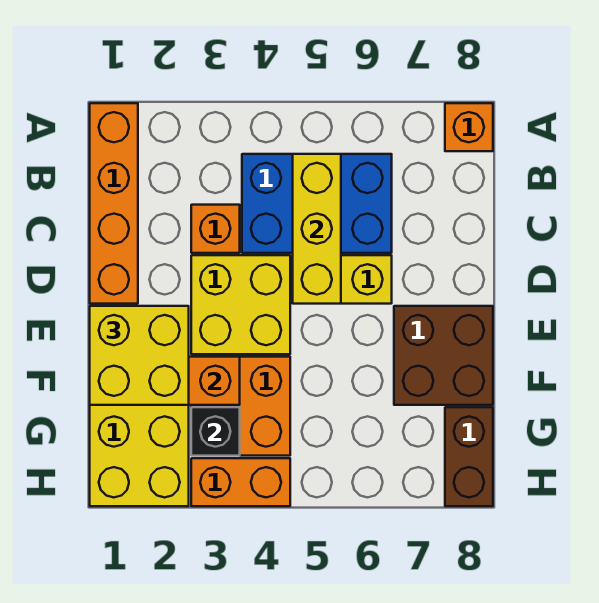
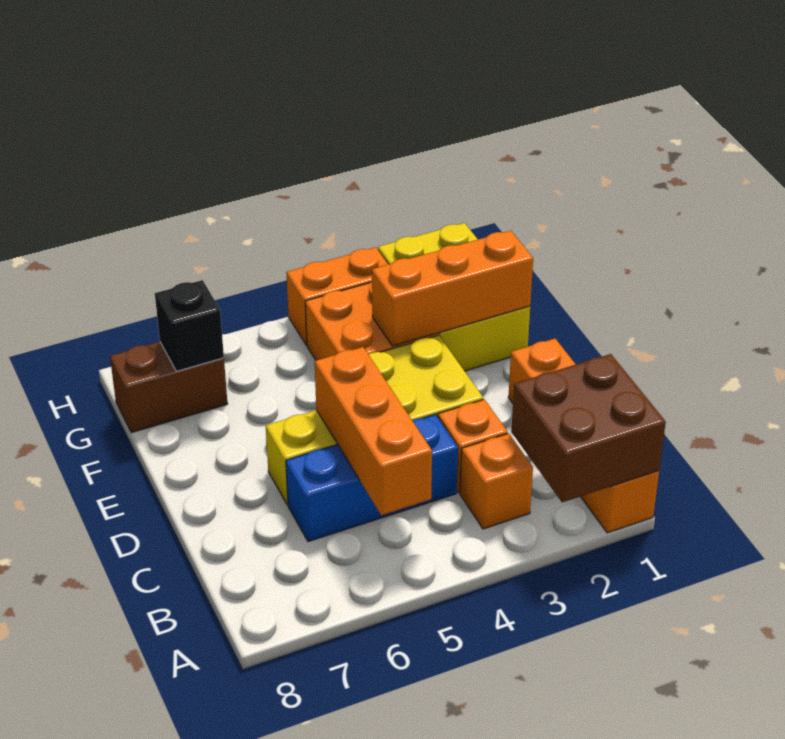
orange 1x1 brick [445,103,493,151] -> orange 1x1 brick moved to [460,434,533,529]
blue 2x3 brick [242,154,392,253] -> blue 1x3 brick [286,415,458,542]
yellow 1x3 brick [293,154,341,304] -> orange 1x3 brick [315,347,432,515]
yellow 2x2 brick [90,306,189,405] -> none
brown 2x2 brick [394,306,493,405] -> brown 2x2 brick moved to [511,354,666,502]
black 1x1 brick [191,407,240,456] -> black 1x1 brick moved to [155,280,224,371]
brown 1x2 brick [445,407,493,506] -> brown 1x2 brick turned to [110,342,228,433]

